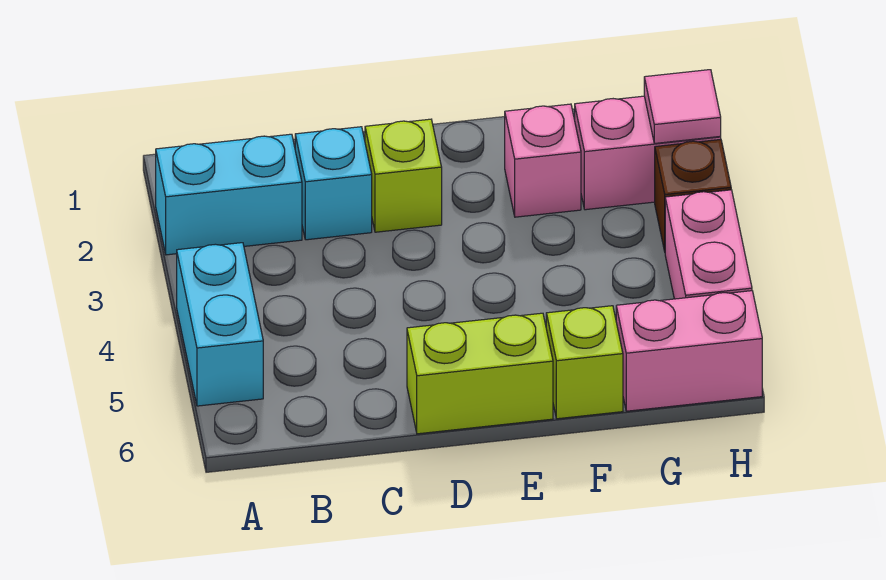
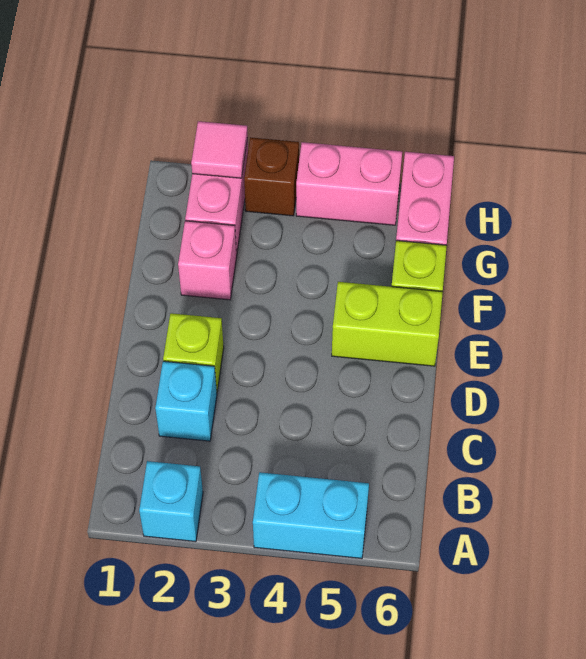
cyan 1x2 brick [156,134,302,255] -> cyan 1x1 brick [139,461,203,542]
lime 1x2 brick [407,313,553,434] -> lime 1x2 brick turned to [332,282,443,366]

